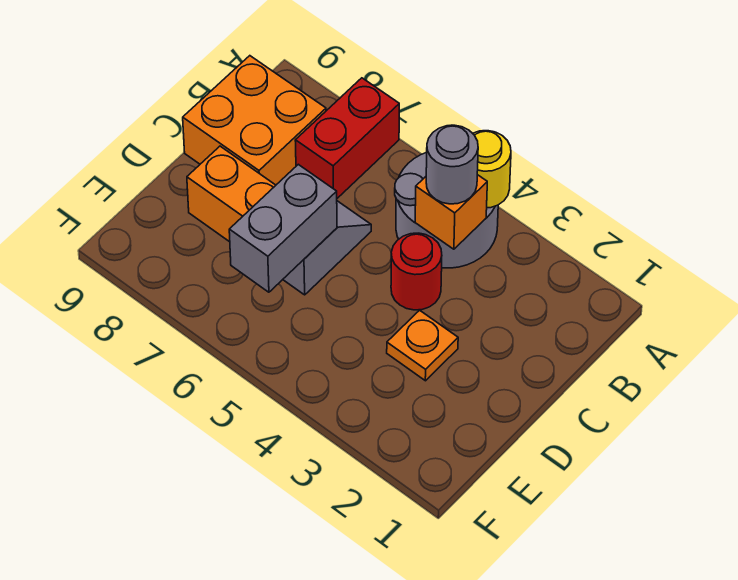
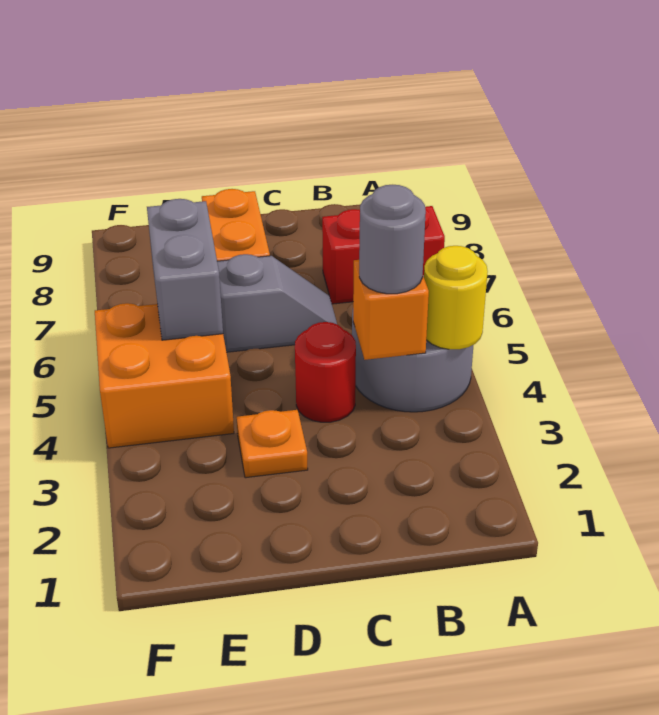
orange 2x2 brick [183,56,326,185] -> orange 2x2 brick moved to [95,303,234,448]
grey 1x2 brick [229,164,337,292] -> grey 1x2 brick turned to [147,199,223,340]

